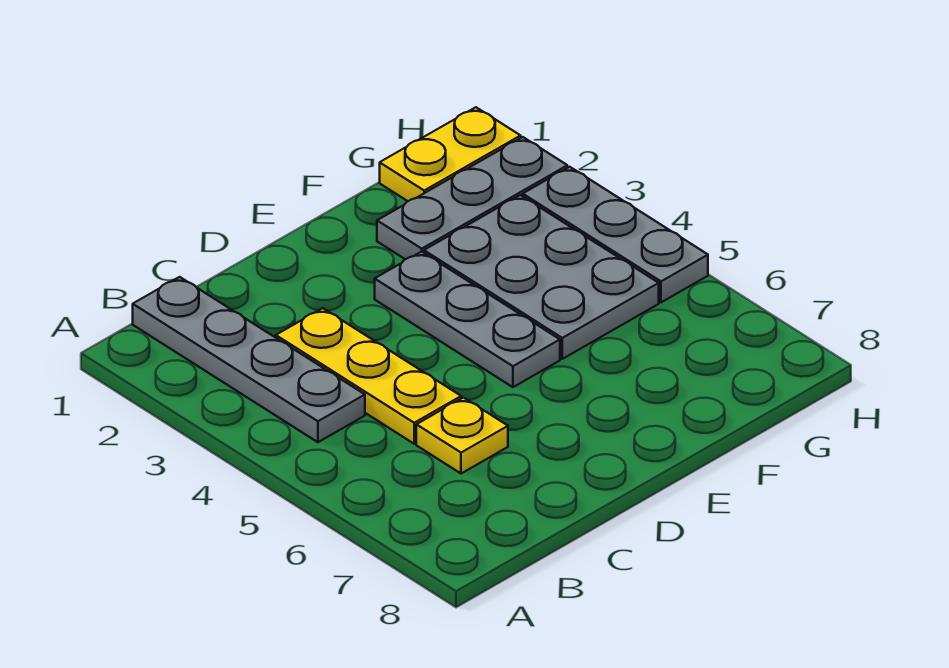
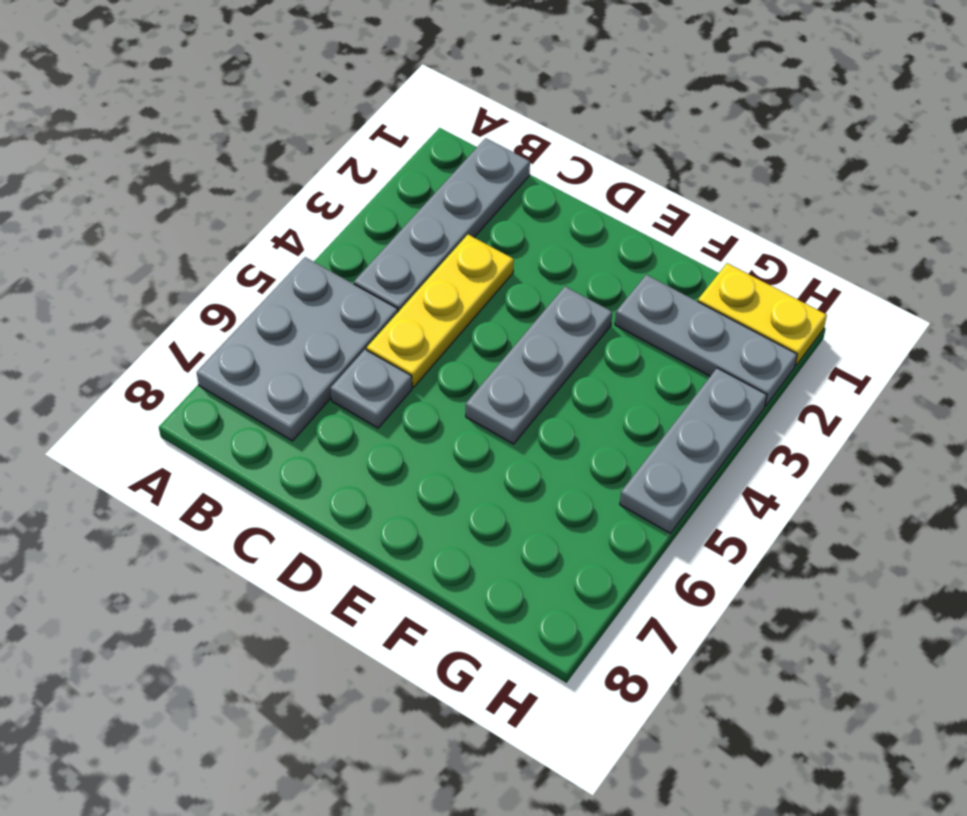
yellow 1x1 plate [416,398,508,474] -> grey 1x1 plate [331,350,412,428]
grey 2x3 plate [424,195,659,359] -> grey 2x3 plate moved to [197,257,398,441]

